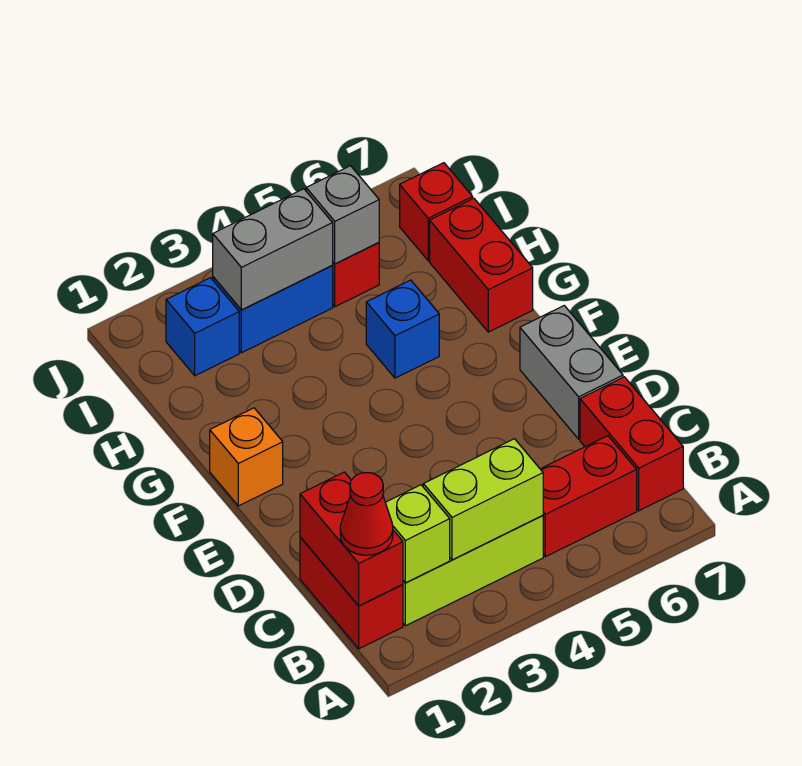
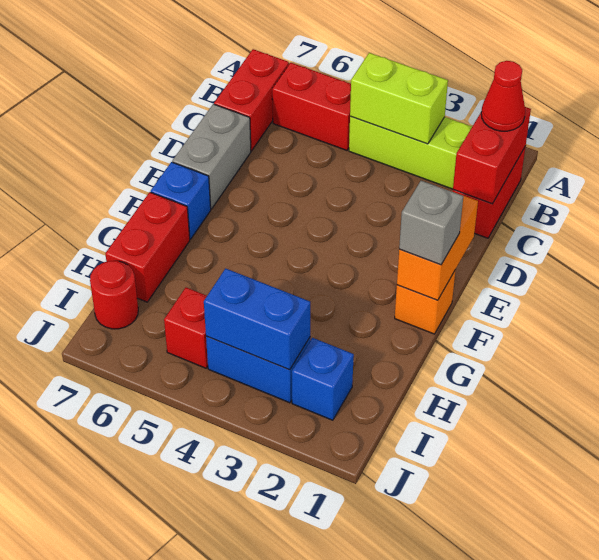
lime 1x1 brick [385,485,450,583] -> none
none -> orange 1x2 brick [397,187,478,300]
blue 1x1 brick [366,280,439,378] -> blue 1x1 brick moved to [151,162,211,239]
grey 1x2 brick [213,189,333,310] -> blue 1x2 brick [204,268,310,370]
grey 1x1 brick [306,166,379,264] -> grey 1x1 brick moved to [399,181,463,265]
red 1x1 brick [400,163,473,261] -> red 1x1 round brick [90,261,138,329]

